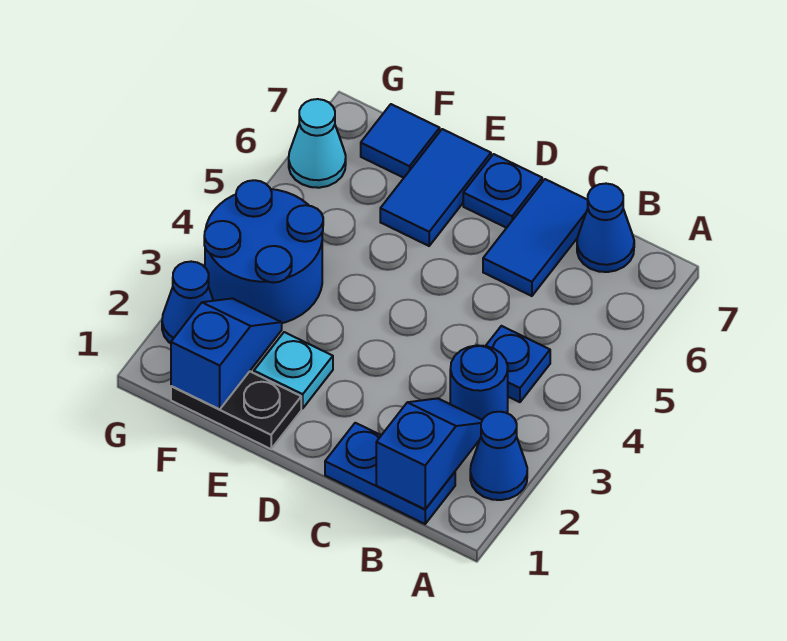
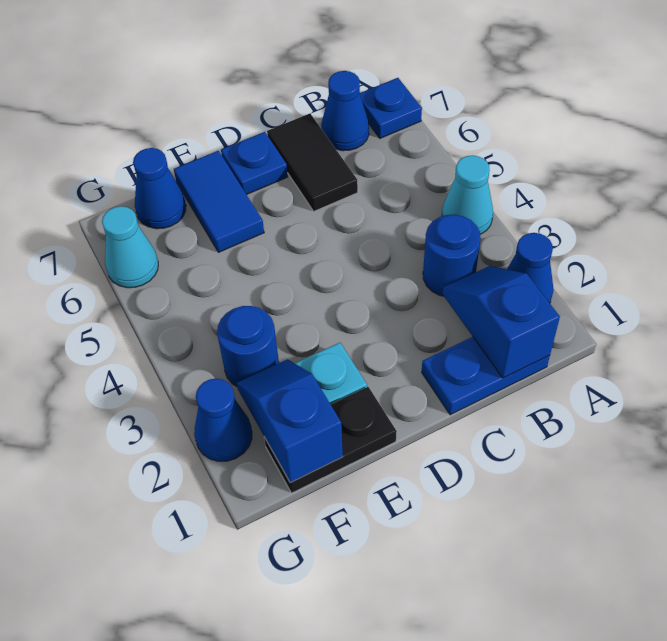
none -> cyan 1x1 cone [442,155,493,234]
blue 1x1 plate [486,326,550,402] -> blue 1x1 plate moved to [360,78,422,138]
blue 1x2 tile [483,179,588,296] -> black 1x2 tile [267,114,358,211]
blue 2x2 round brick [204,180,323,323] -> blue 1x1 round brick [217,306,279,387]
blue 1x1 tile [361,104,440,178] -> blue 1x1 cone [133,148,186,229]

